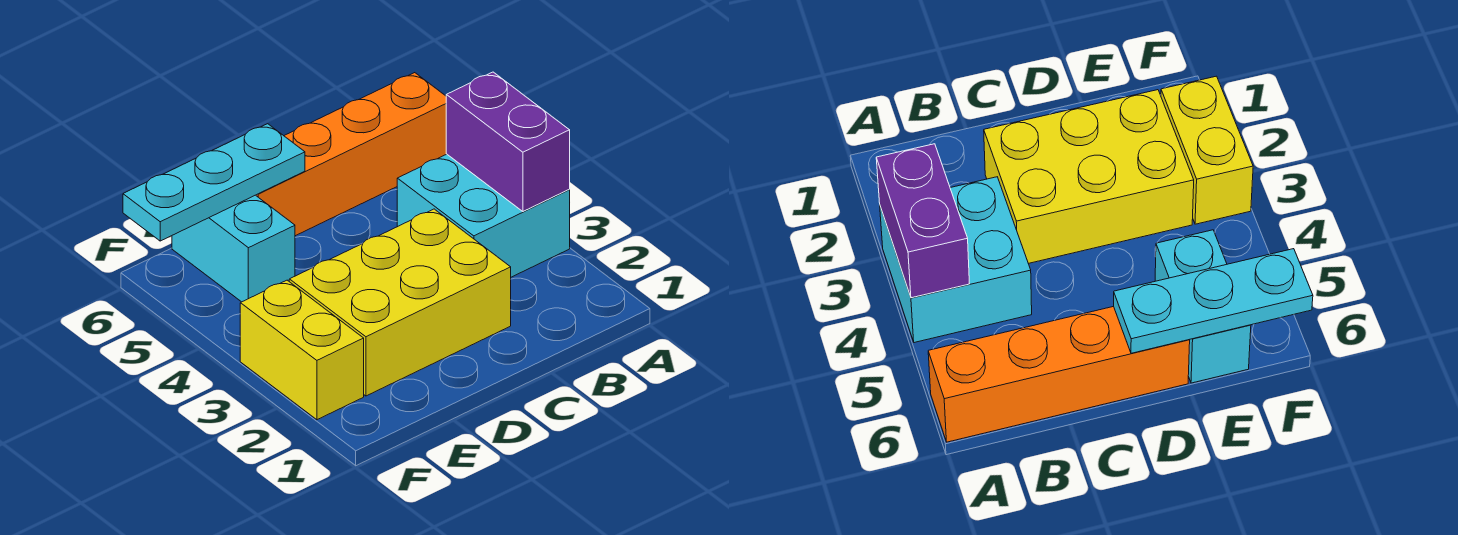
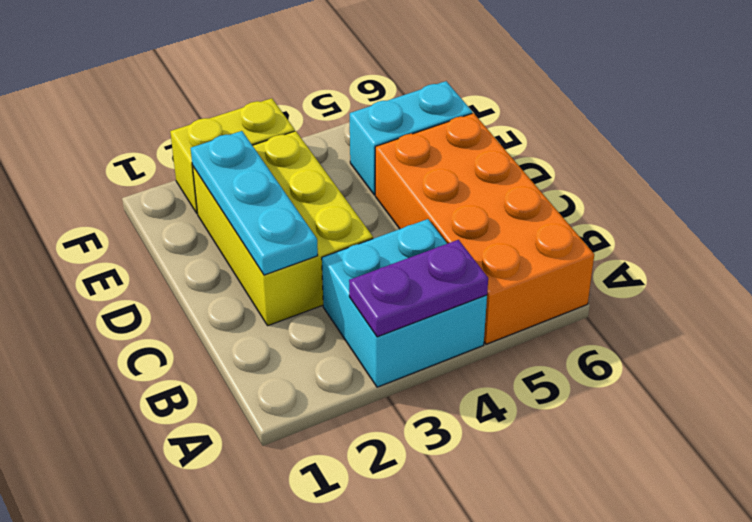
purple 1x2 brick [446,72,570,211] -> purple 1x2 plate [349,240,488,337]
orange 1x4 brick [256,73,446,236] -> orange 2x4 brick [375,113,594,344]
cyan 1x3 plate [123,124,305,241] -> cyan 1x3 plate moved to [191,131,318,275]

